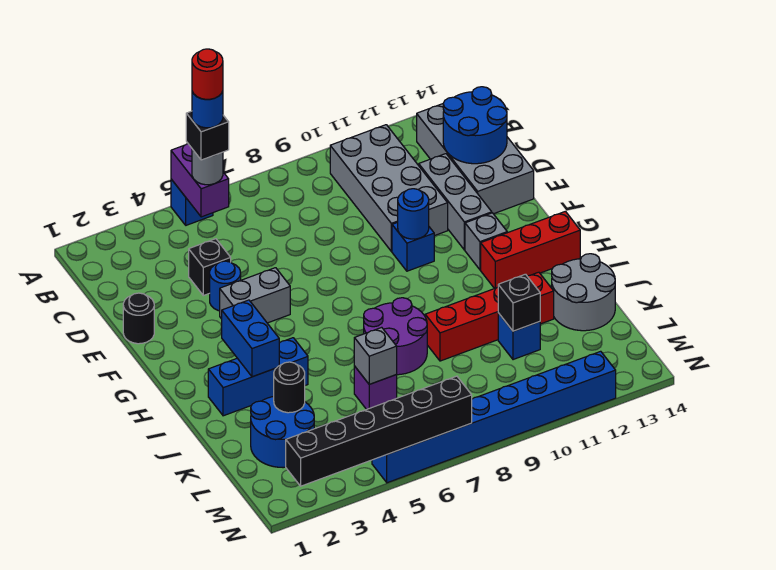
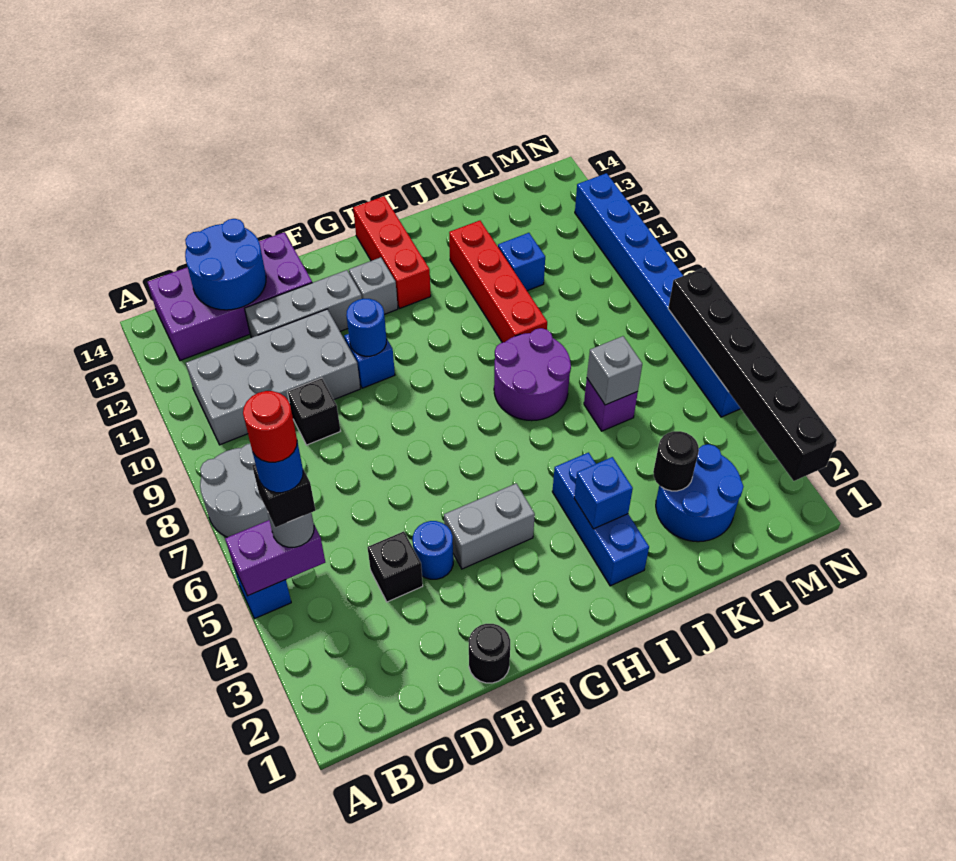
grey 2x4 brick [417,104,534,214] -> purple 2x4 brick [148,232,312,361]
grey 1x2 brick [220,268,290,323] -> grey 1x2 brick turned to [444,483,535,569]
blue 1x2 brick [222,300,279,377] -> blue 1x1 brick [574,457,633,529]
grey 2x2 round brick [552,254,615,331] -> grey 2x2 round brick moved to [200,444,269,537]
black 1x1 brick [498,274,540,331] -> black 1x1 brick moved to [288,378,340,445]

